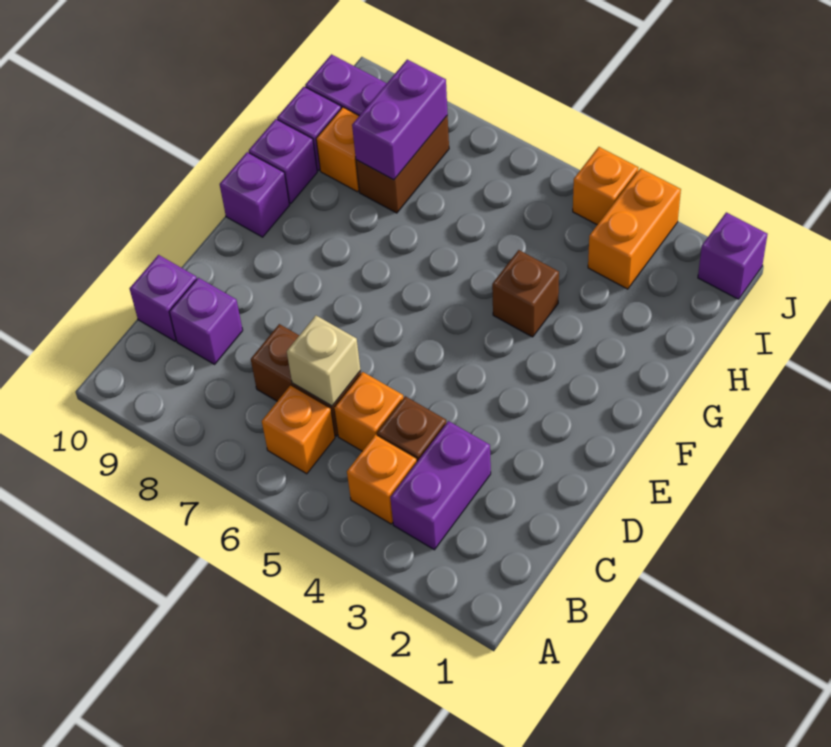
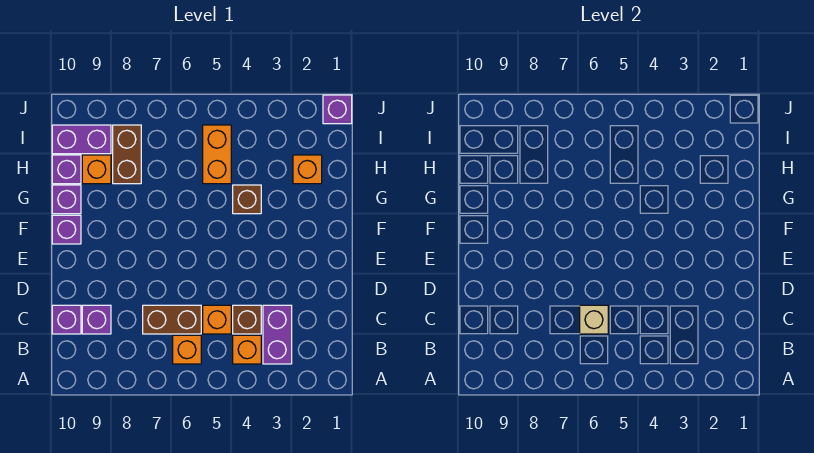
purple 1x2 brick [352,59,448,180] -> none
orange 1x2 brick [588,168,681,289] -> orange 1x2 brick moved to [203,125,231,184]
orange 1x1 brick [573,147,639,225] -> orange 1x1 brick moved to [293,155,322,184]

